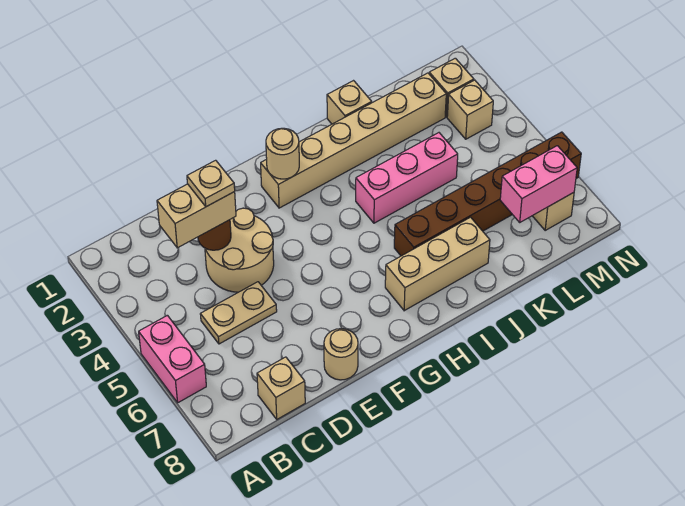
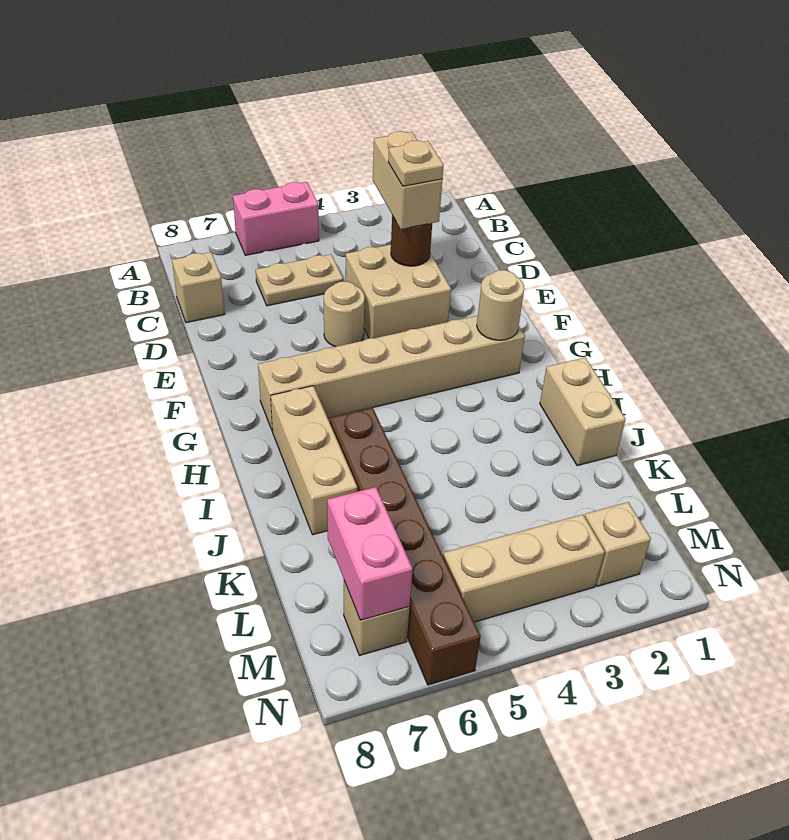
tan 1x2 plate [200,282,277,344] -> tan 1x2 plate turned to [256,254,343,306]
tan 2x2 round brick [205,208,274,292] -> tan 2x2 brick [346,244,451,338]
tan 1x1 round brick [324,329,358,380] -> tan 1x1 round brick moved to [324,281,365,347]
tan 1x6 brick [261,73,446,208] -> tan 1x6 brick turned to [258,316,525,431]
pink 1x3 brick [356,133,458,223] -> none
tan 1x1 brick [327,81,372,124] -> tan 1x2 brick [540,358,626,466]
tan 1x1 brick [447,80,493,139] -> tan 1x3 brick [443,514,605,622]

